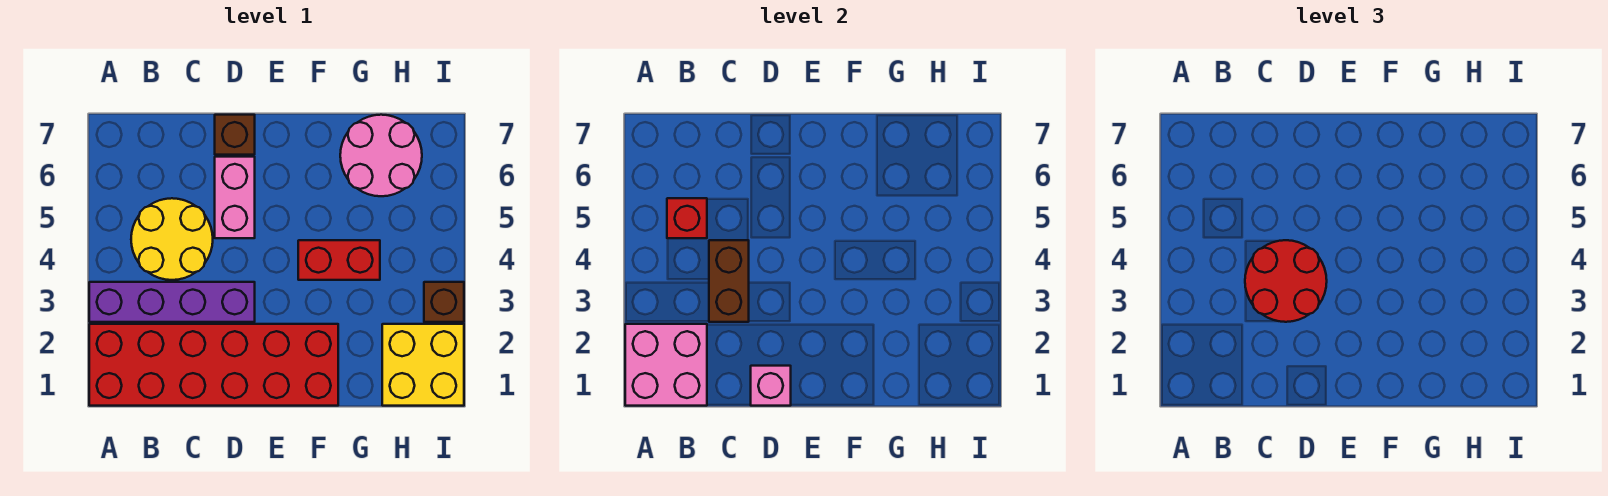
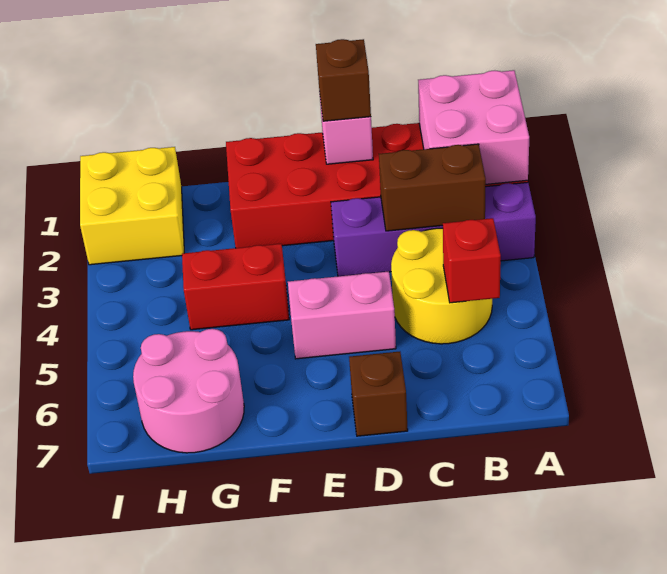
brown 1x2 brick [709,240,749,322] -> brown 1x2 brick turned to [379,144,486,231]
red 2x2 round brick [1245,240,1327,322] -> none
pink 1x2 brick [215,157,255,238] -> pink 1x2 brick turned to [288,271,396,359]
brown 1x1 brick [424,282,464,322] -> brown 1x1 brick moved to [316,39,371,121]

